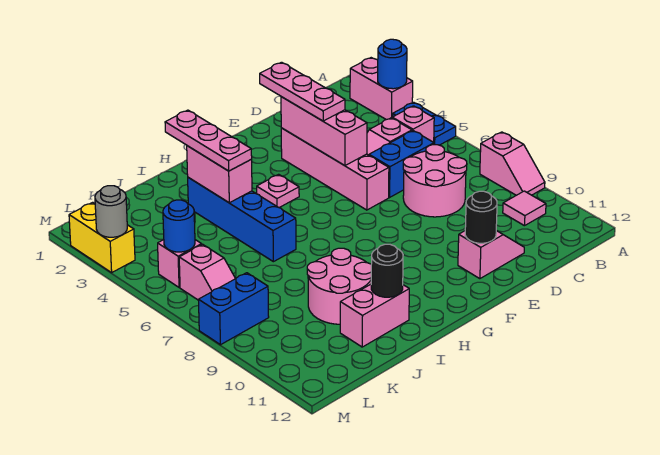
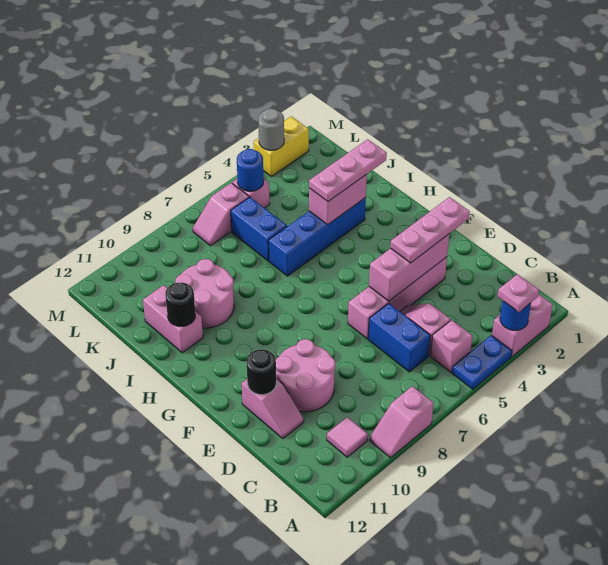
pink 2x2 round brick [403,145,467,217] -> pink 2x2 round brick moved to [276,339,335,412]
pink 1x1 plate [257,174,299,208] -> pink 1x1 plate moved to [497,274,539,312]
blue 1x2 brick [198,273,269,345] -> blue 1x2 brick moved to [231,197,287,261]

